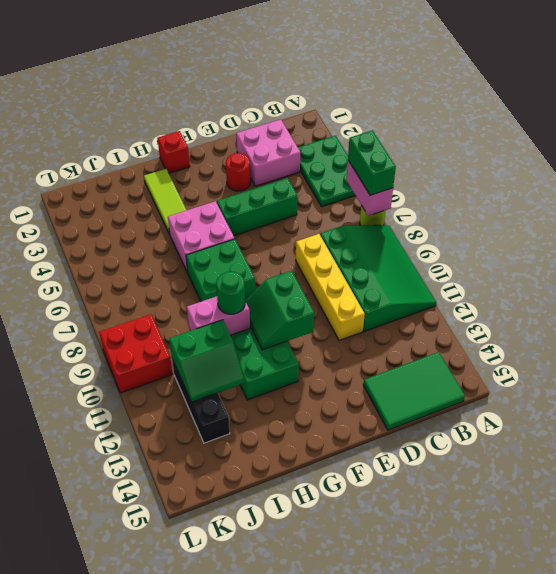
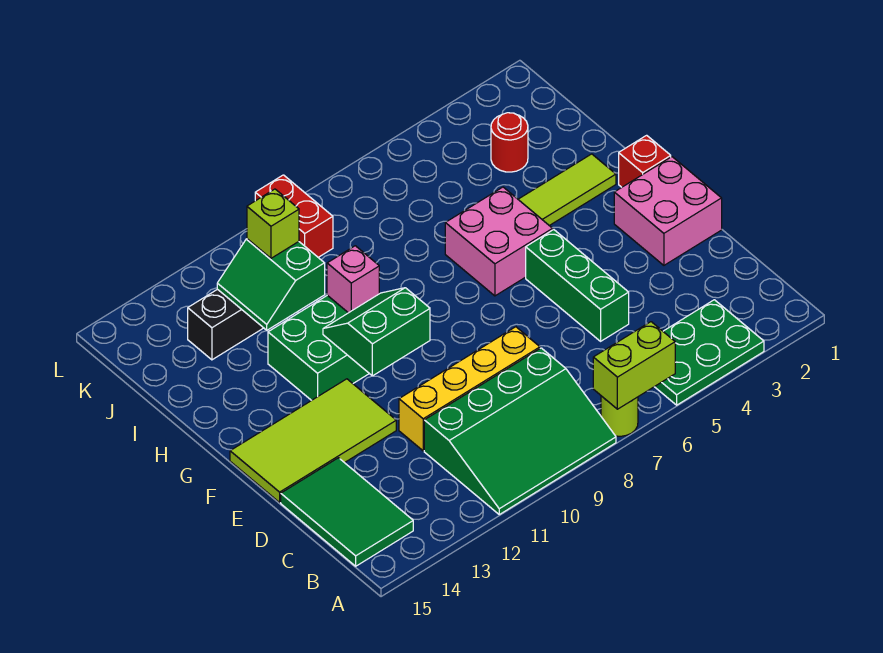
pink 1x2 brick [346,161,393,216] -> lime 1x2 brick [593,322,675,409]
green 1x2 brick [348,130,396,195] -> none
pink 2x2 brick [236,119,300,186] -> pink 2x2 brick moved to [614,157,722,265]
red 1x1 round brick [226,153,251,191] -> red 1x1 round brick moved to [491,113,528,172]
none -> lime 2x4 tile [230,379,396,502]
green 2x2 brick [186,239,255,301] -> none
pink 1x2 brick [187,296,250,335] -> pink 1x1 brick [327,246,379,313]
green 1x1 round brick [216,272,245,314] -> none
none -> lime 1x1 brick [247,189,299,258]
red 2x2 brick [99,314,172,393] -> red 1x2 brick [255,175,333,257]

